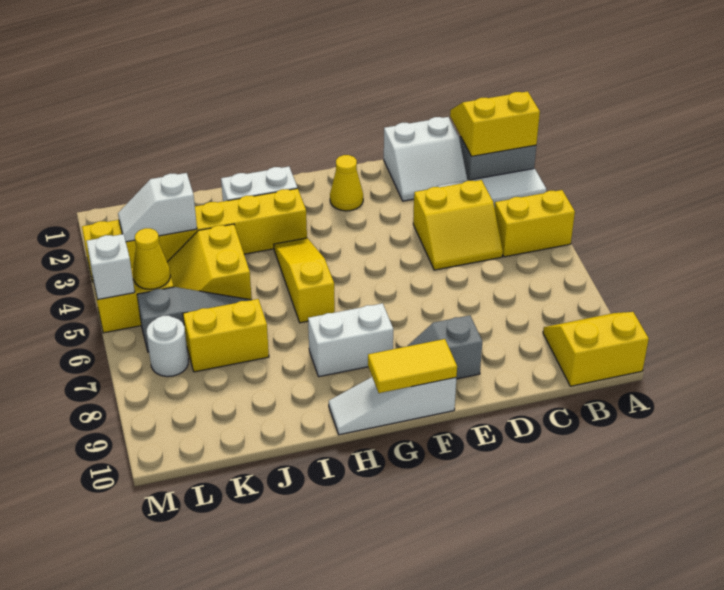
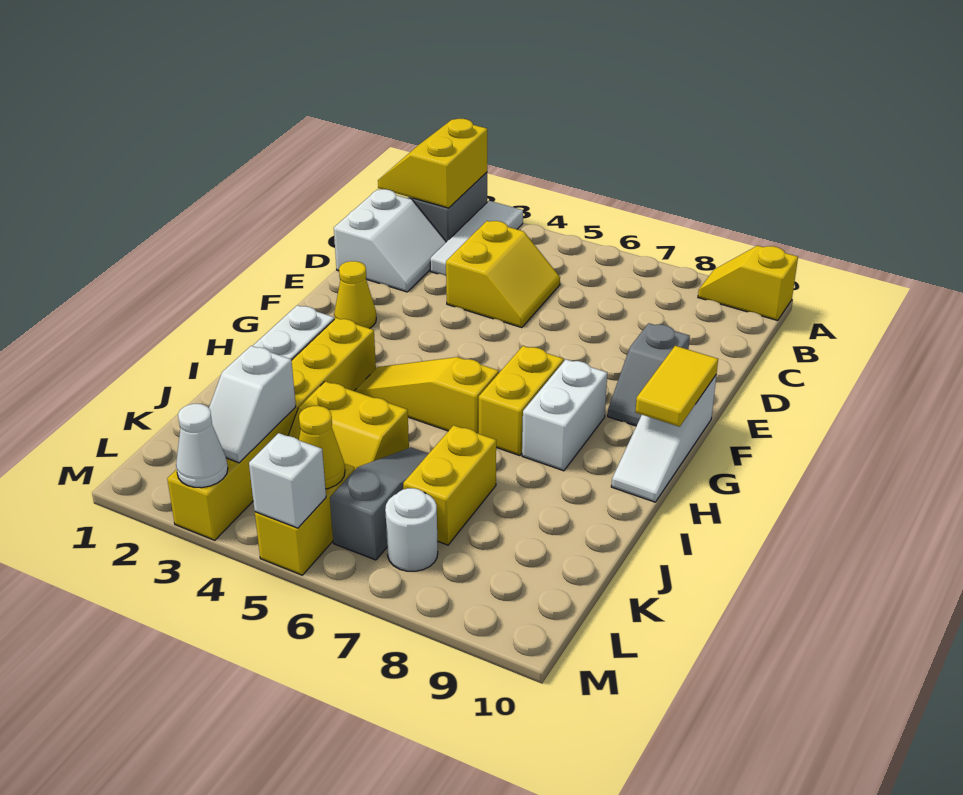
yellow 1x2 brick [495,190,575,257] -> yellow 1x2 brick moved to [479,346,564,456]
yellow 2x2 slope [543,312,649,386] -> yellow 1x2 slope [698,246,798,321]
none -> white 1x1 cone [176,404,228,488]

